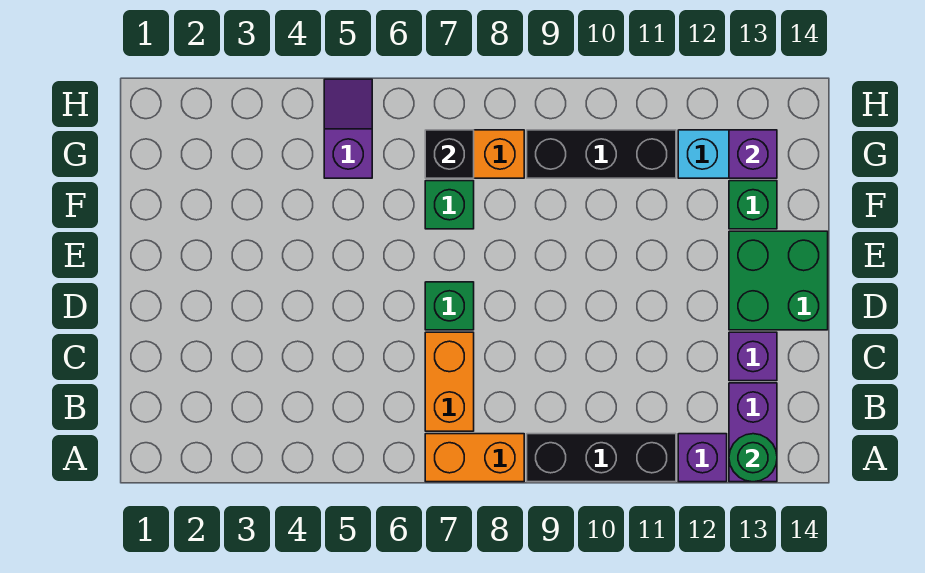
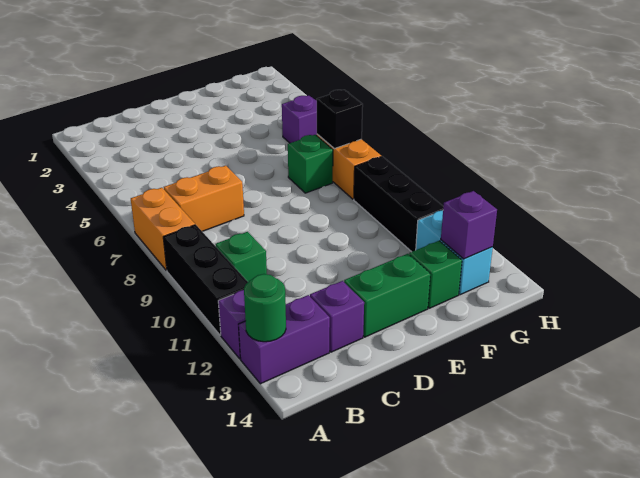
green 1x1 brick [425,282,474,330] -> green 1x1 brick moved to [215,232,267,282]
green 2x2 brick [729,231,828,330] -> green 1x2 brick [344,254,430,337]

